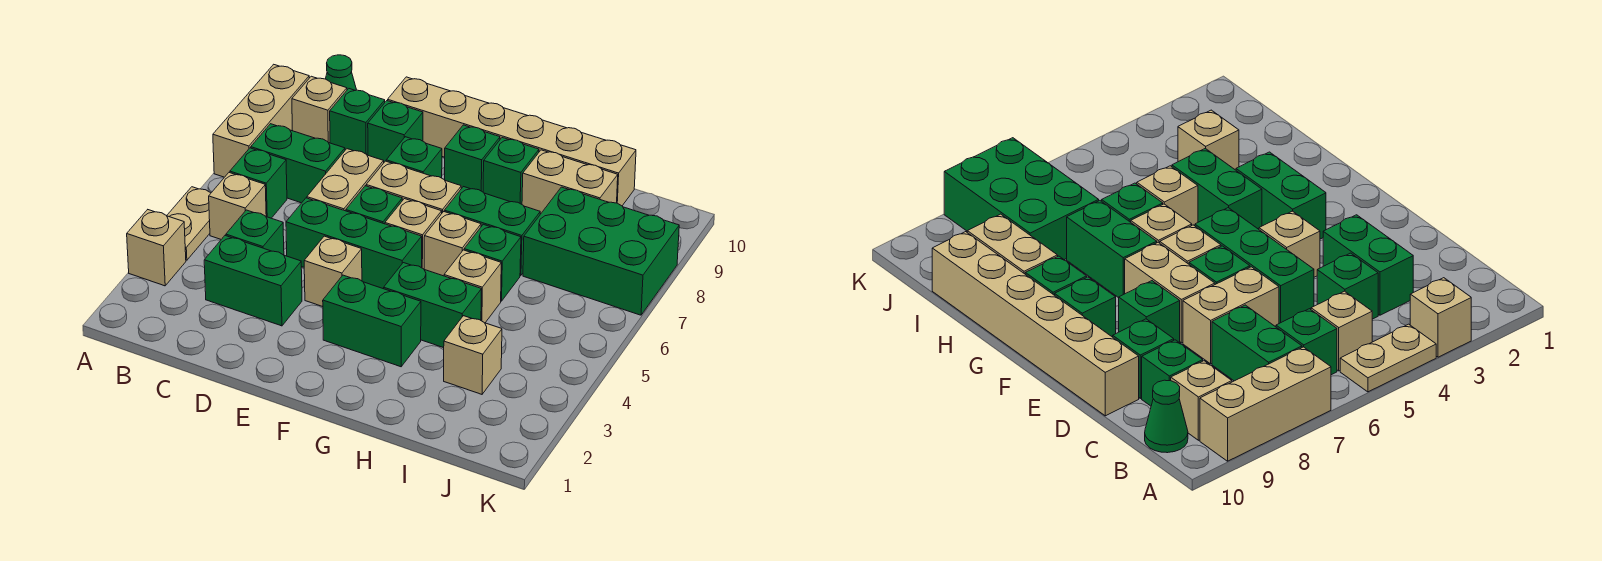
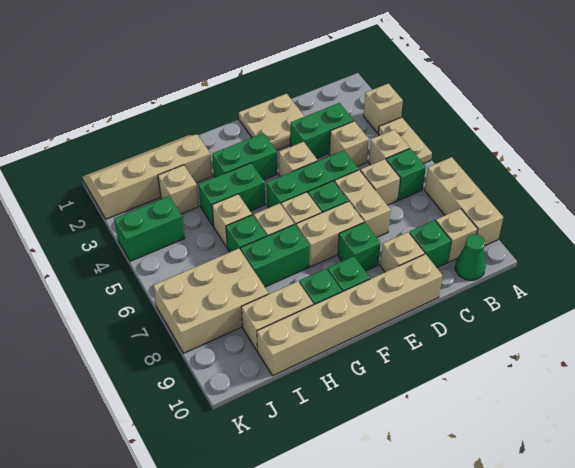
green 1x2 brick [251,124,345,203] -> green 1x2 brick moved to [114,196,185,261]
green 1x1 brick [226,210,284,255] -> tan 1x1 brick [329,121,369,166]
none -> tan 1x1 brick [361,159,400,205]
none -> tan 2x2 plate [239,94,305,150]
green 1x1 brick [368,101,423,162] -> tan 1x1 brick [380,232,425,272]
none -> tan 2x4 slope [83,135,212,219]
green 2x3 brick [523,187,679,315] -> tan 2x3 brick [153,248,269,353]

